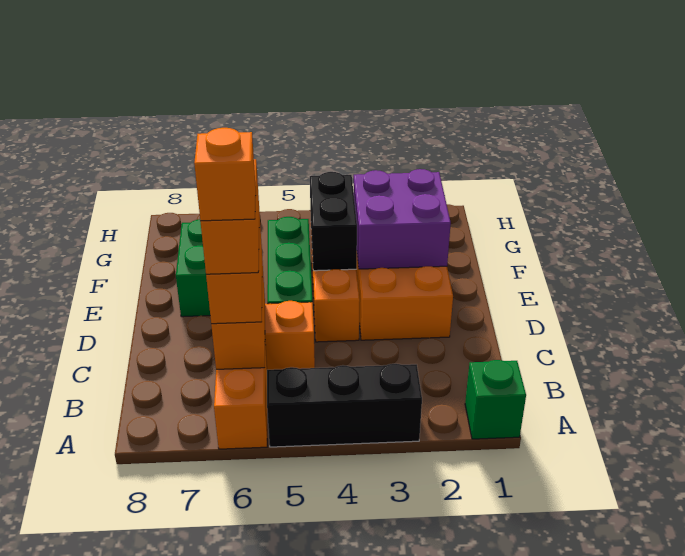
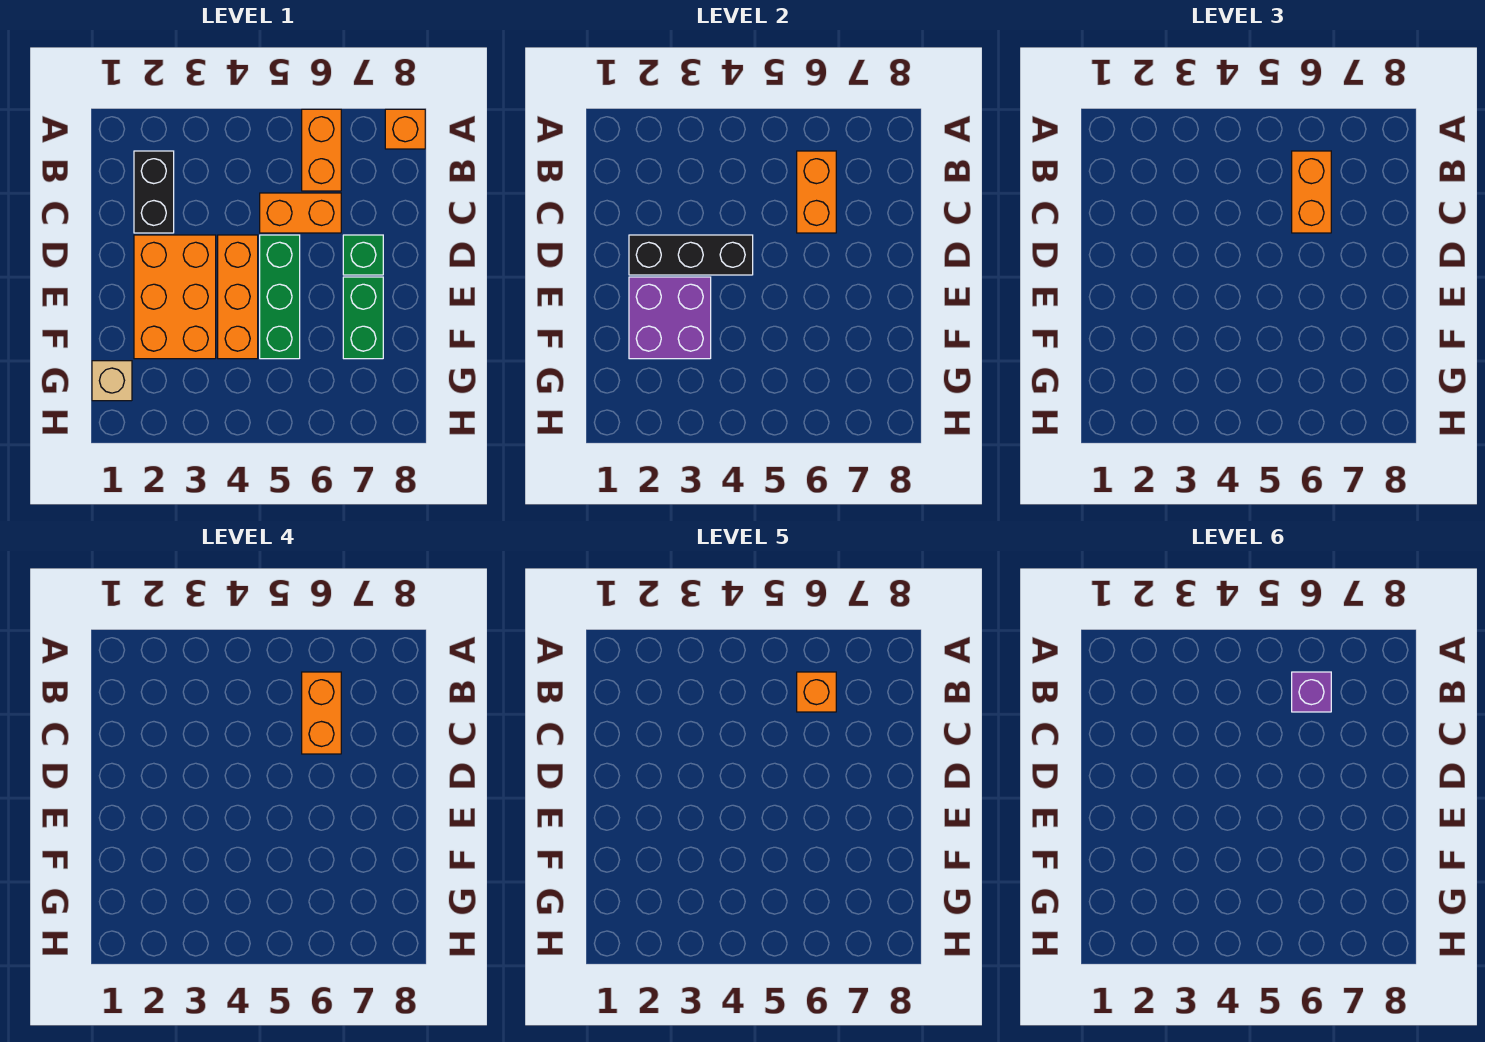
green 1x1 brick [465,360,526,439] -> green 1x1 brick moved to [343,235,383,275]
black 1x3 brick [267,364,422,447] -> black 1x3 brick moved to [629,235,753,275]
none -> orange 1x1 brick [385,109,425,149]
none -> purple 1x1 brick [1292,672,1331,712]
black 1x2 brick [310,172,357,271] -> black 1x2 brick moved to [134,151,174,233]
none -> tan 1x1 brick [92,361,132,401]

